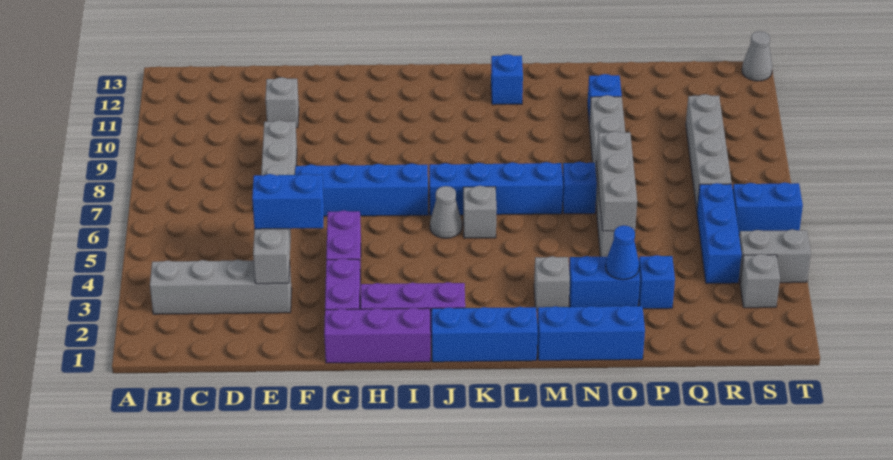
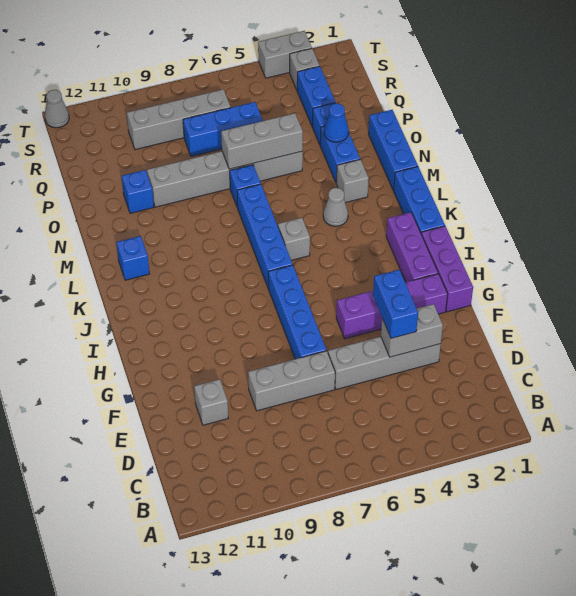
grey 1x4 brick [150,260,292,314] -> grey 1x4 brick turned to [328,337,441,389]
grey 1x1 cone [430,186,462,238] -> grey 1x1 cone moved to [323,188,348,226]
blue 1x3 brick [697,183,742,283] -> blue 1x3 brick moved to [183,102,262,156]
grey 1x2 brick [739,229,811,283] -> grey 1x2 brick turned to [258,31,312,78]
blue 1x2 brick [733,182,803,235] -> blue 1x2 brick moved to [297,66,335,127]

